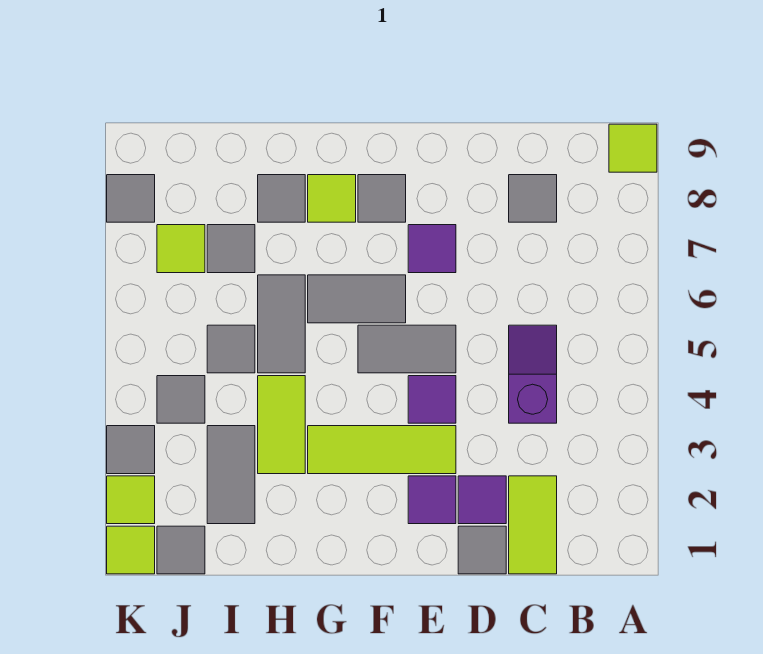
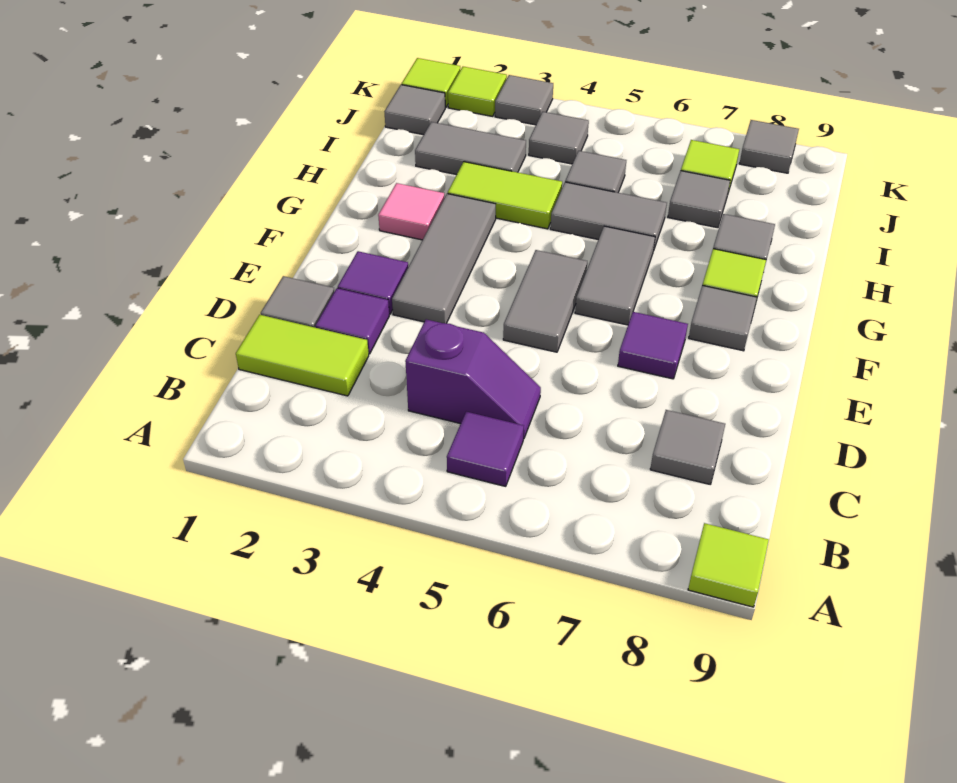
lime 1x3 tile [308,426,456,474] -> grey 1x3 tile [392,194,496,323]
purple 1x1 tile [408,376,456,423] -> purple 1x1 tile moved to [447,412,524,486]
none -> pink 1x1 tile [378,183,445,240]

